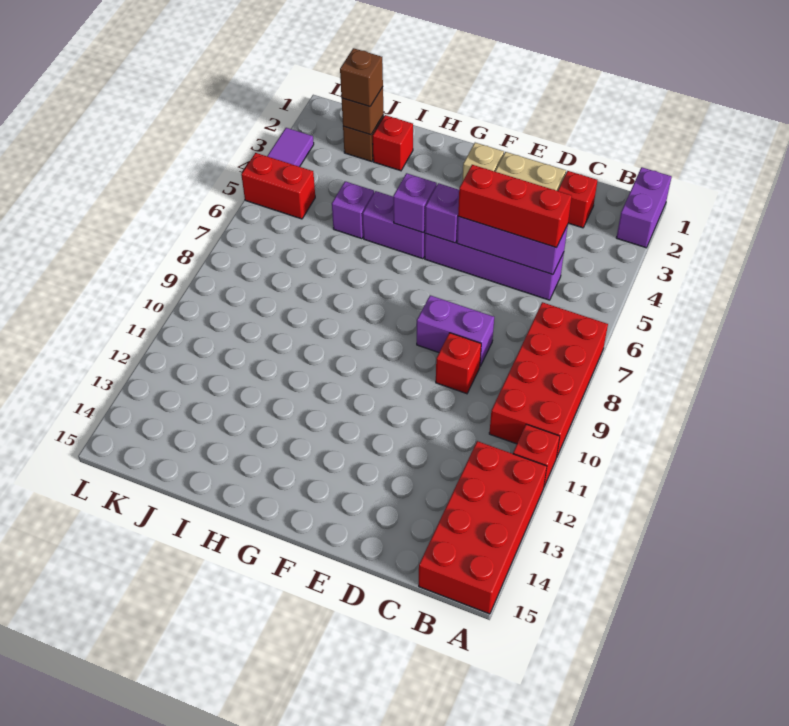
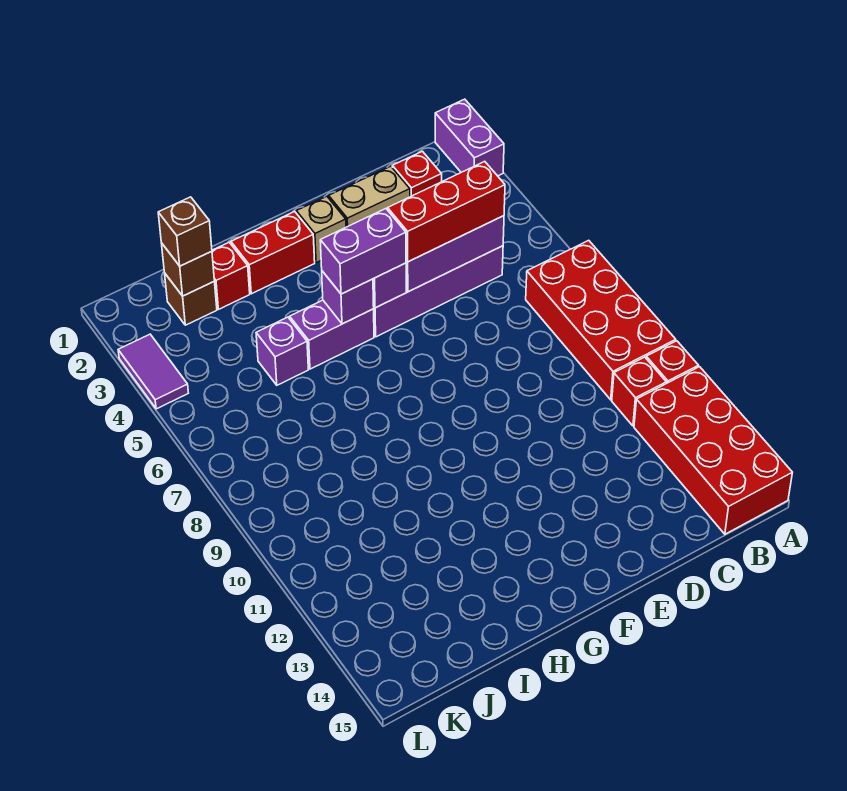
purple 1x2 brick [417,295,494,366] -> purple 1x2 brick moved to [320,209,406,294]
red 1x1 brick [436,333,481,394] -> red 1x1 brick moved to [612,357,666,426]
red 1x2 brick [241,153,315,219] -> red 1x2 brick moved to [231,211,315,294]

